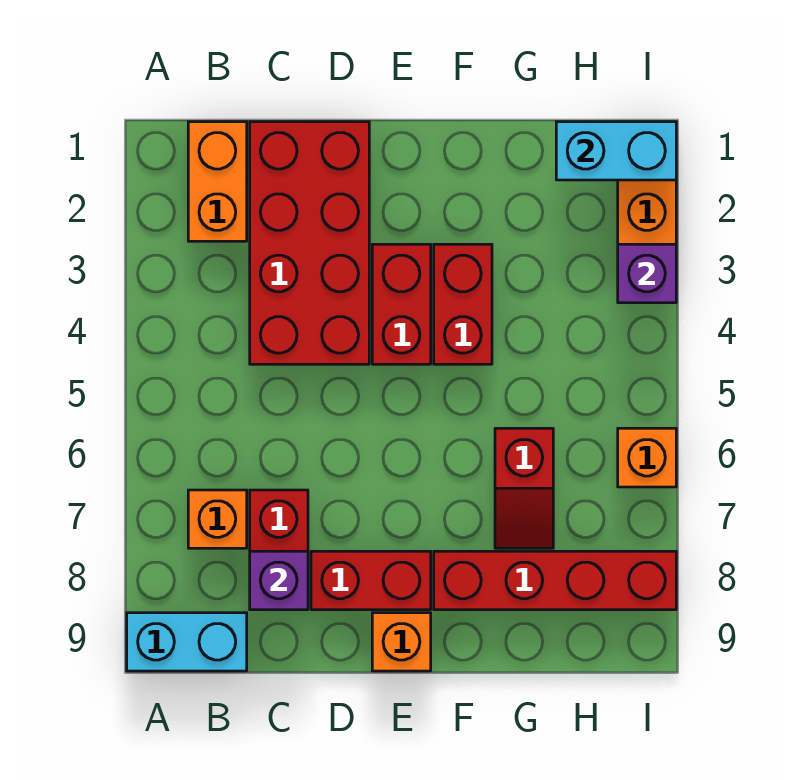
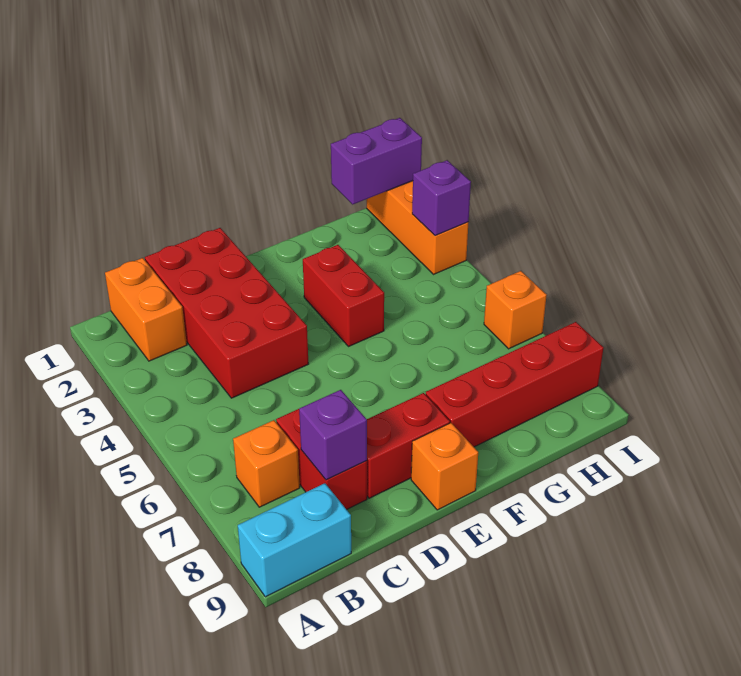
red 1x2 brick [372,244,431,364] -> none
red 1x2 slope [495,428,553,548] -> none
cyan 1x2 brick [556,122,676,180] -> purple 1x2 brick [331,118,422,204]

